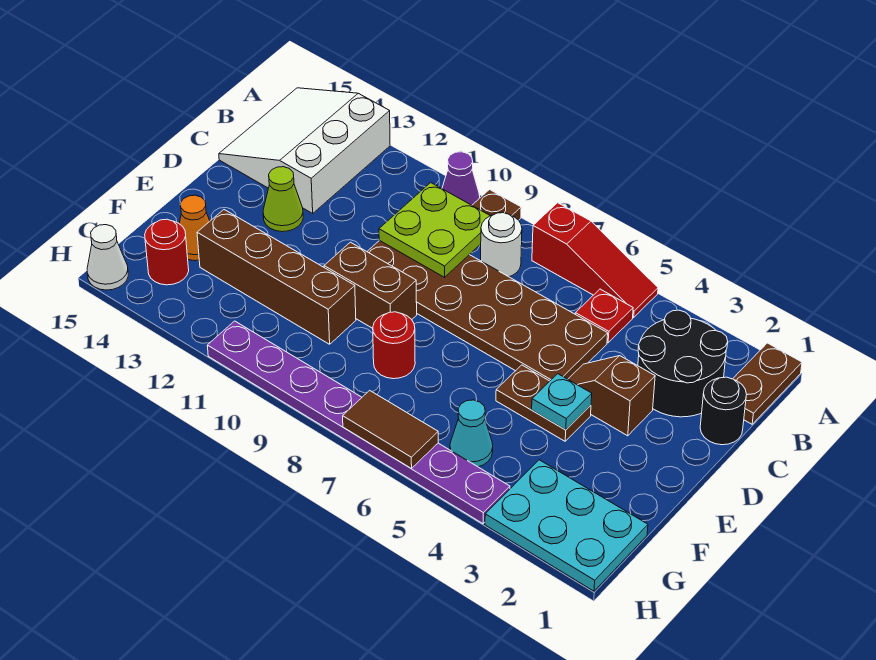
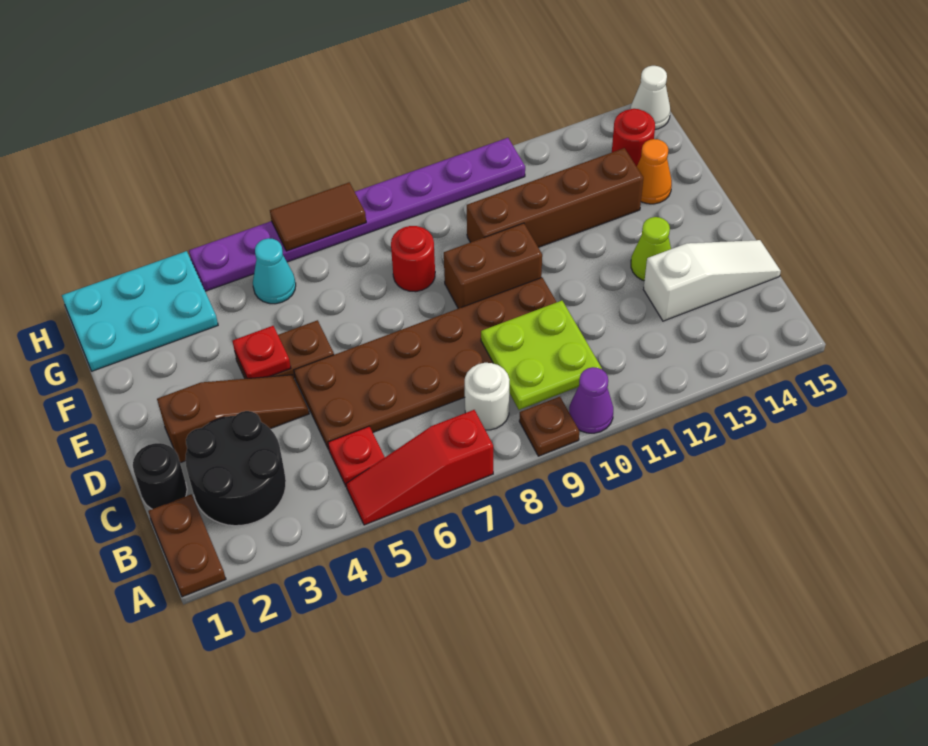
white 3x3 slope [219,88,390,213] -> white 1x3 slope [644,240,781,321]
brown 1x2 slope [568,356,655,436] -> brown 1x3 slope [157,375,309,463]
cyan 1x1 plate [532,374,592,430] -> red 1x1 plate [233,326,291,379]

